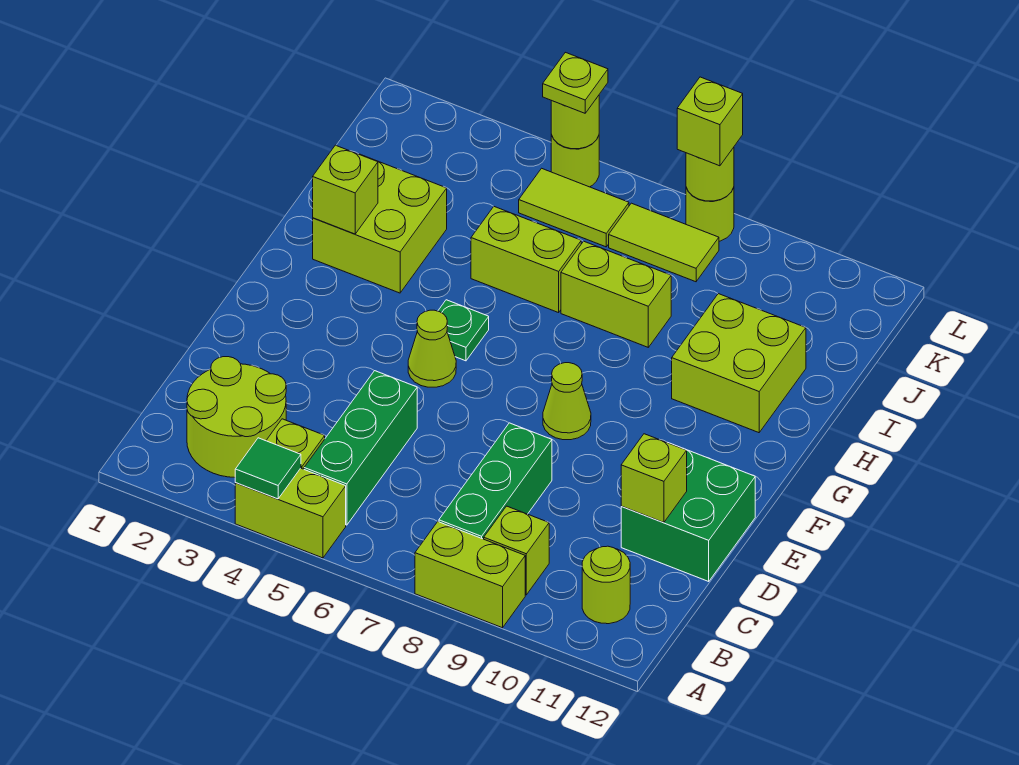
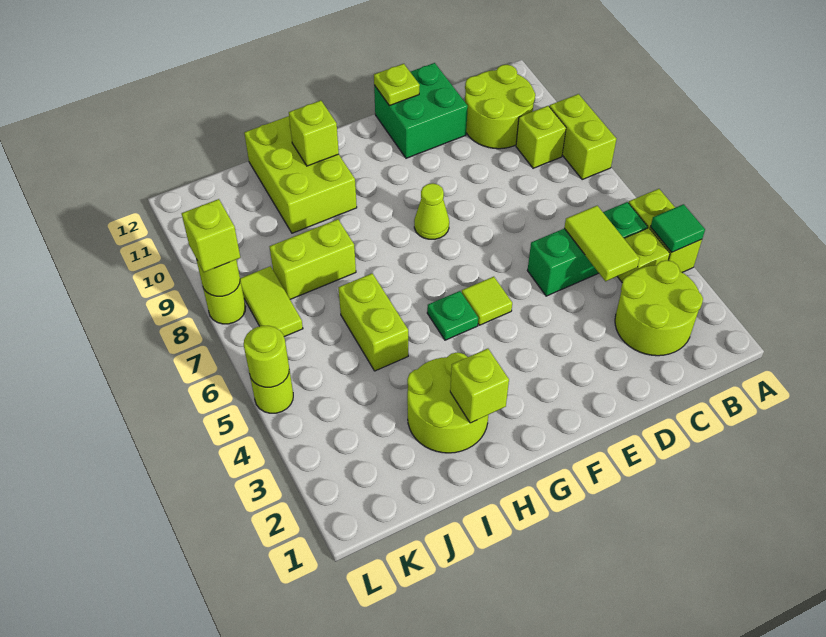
green 1x3 brick [439,423,552,539] -> none
lime 1x1 round brick [582,546,630,624] -> lime 2x2 round brick [465,65,535,149]
lime 1x1 brick [621,434,687,523] -> lime 1x1 brick moved to [289,100,339,166]
lime 1x1 cone [408,310,456,387] -> lime 1x1 tile [462,277,512,325]
lime 2x2 brick [313,154,447,293] -> lime 2x2 round brick [407,352,488,453]
lime 2x2 brick [672,294,806,433] -> lime 2x3 brick [244,116,357,233]
lime 1x2 brick [561,241,671,347] -> lime 1x2 brick turned to [270,219,356,299]
lime 1x2 tile [519,168,629,247] -> lime 1x2 tile moved to [564,206,639,281]
lime 1x1 plate [543,52,608,113] -> lime 1x1 plate moved to [374,64,420,106]

